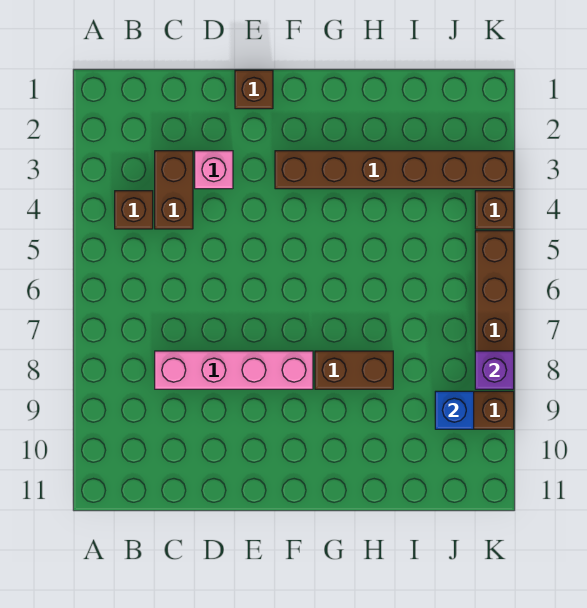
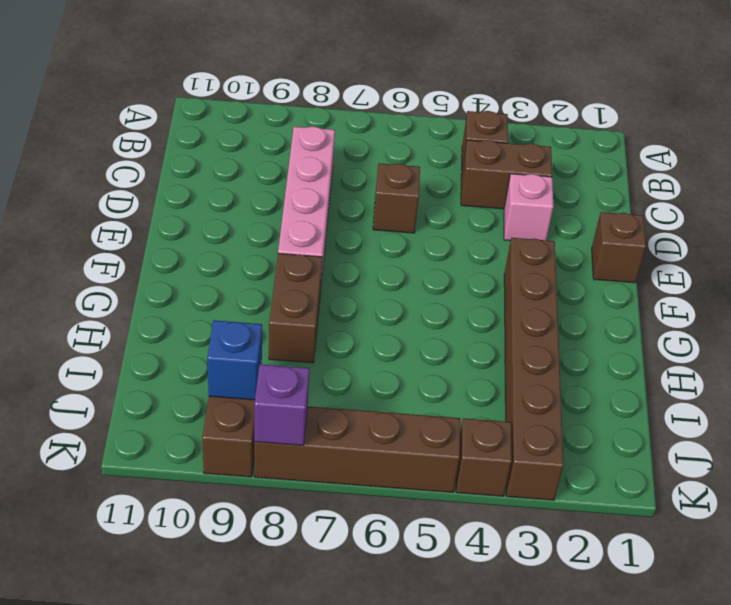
none -> brown 1x1 brick [373,163,420,233]

